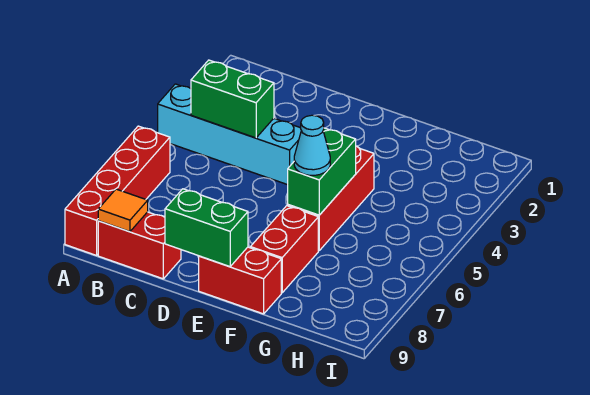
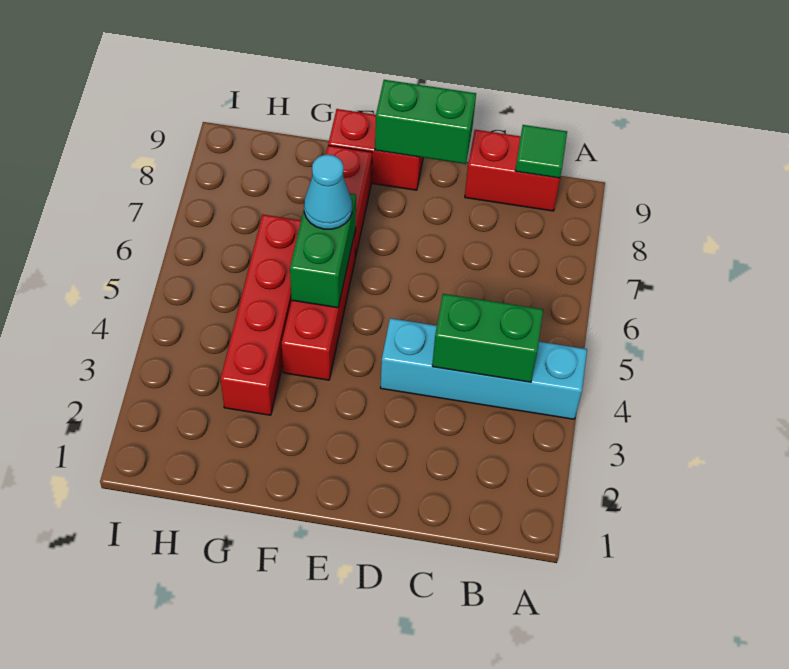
red 1x4 brick [65,126,170,255] -> red 1x4 brick moved to [221,214,301,415]
orange 1x1 tile [98,189,148,232] -> green 1x1 tile [515,125,567,178]

